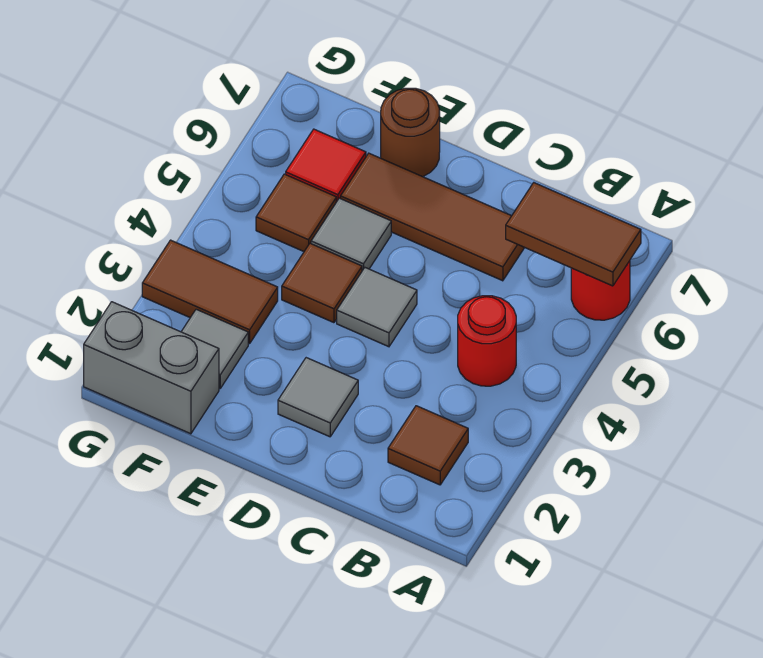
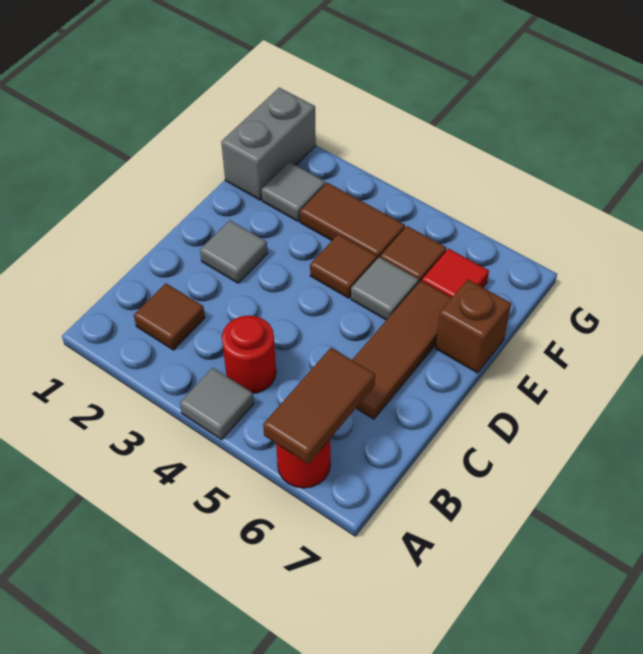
grey 1x1 tile [337,268,417,347] -> grey 1x1 tile moved to [180,368,254,440]
brown 1x1 round brick [381,88,440,177] -> brown 1x1 brick [436,280,511,373]
brown 1x2 tile [142,240,278,344] -> brown 1x2 tile turned to [300,183,405,259]

